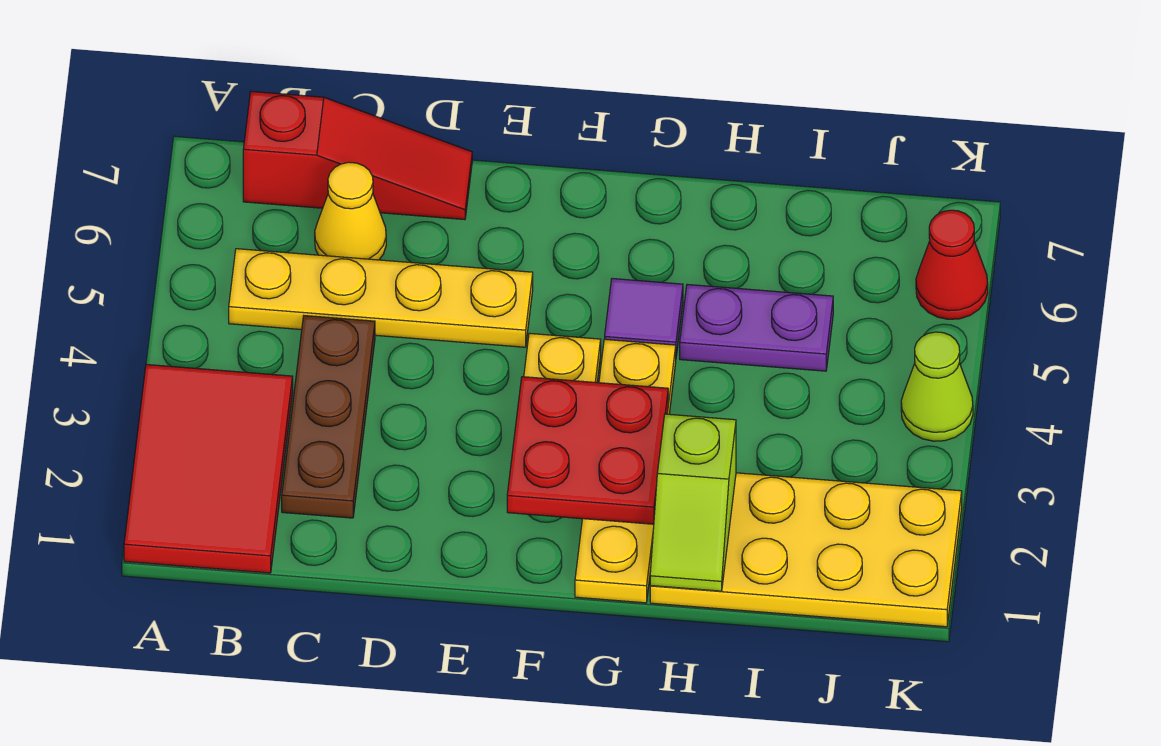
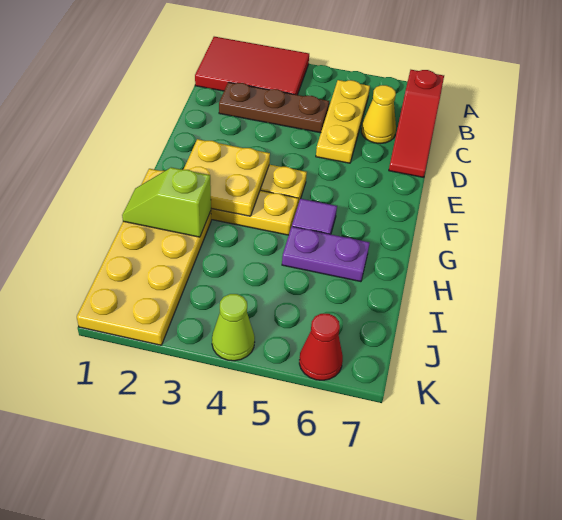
yellow 1x4 plate [229,249,533,347] -> yellow 1x3 plate [316,80,370,163]
red 2x2 plate [507,377,668,524] -> yellow 2x2 plate [183,139,270,216]
purple 1x2 plate [680,284,833,371] -> purple 1x2 plate turned to [282,227,370,282]

